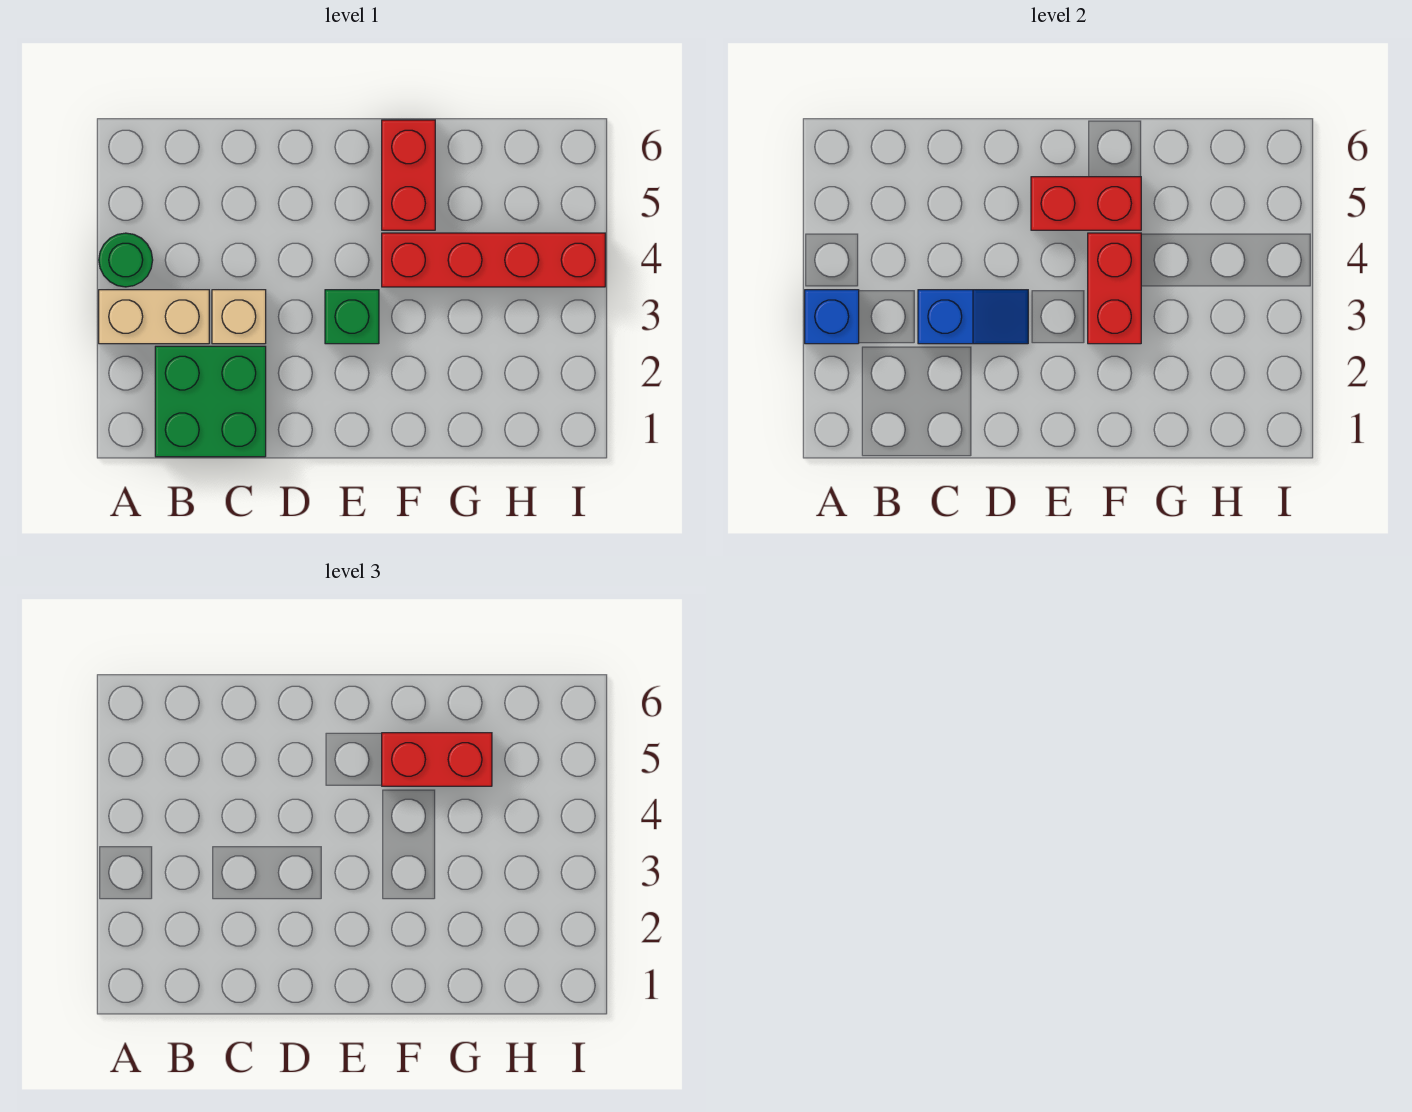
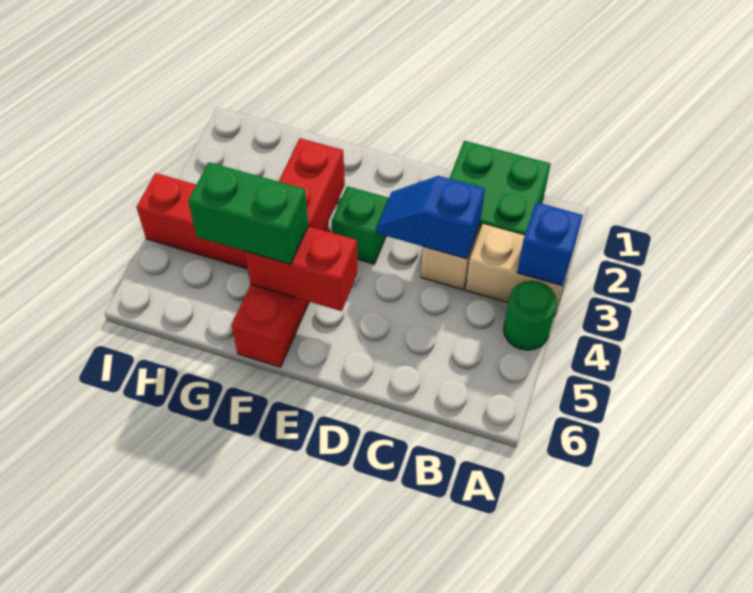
red 1x2 brick [382,733,492,786] -> green 1x2 brick [188,162,308,264]

